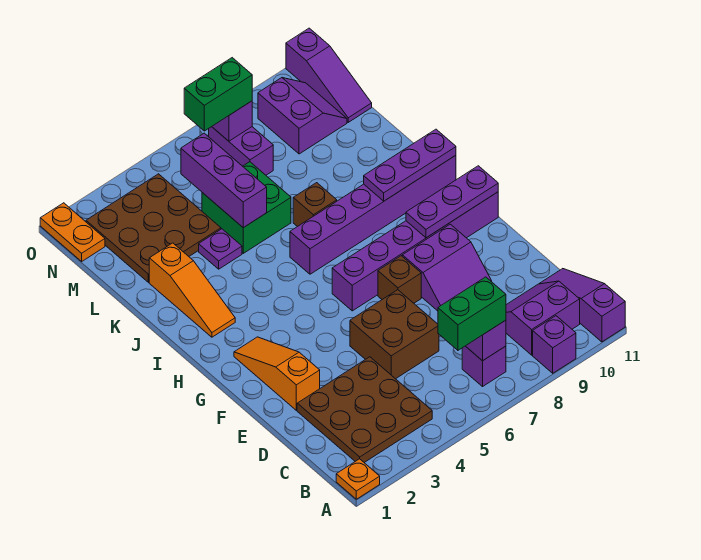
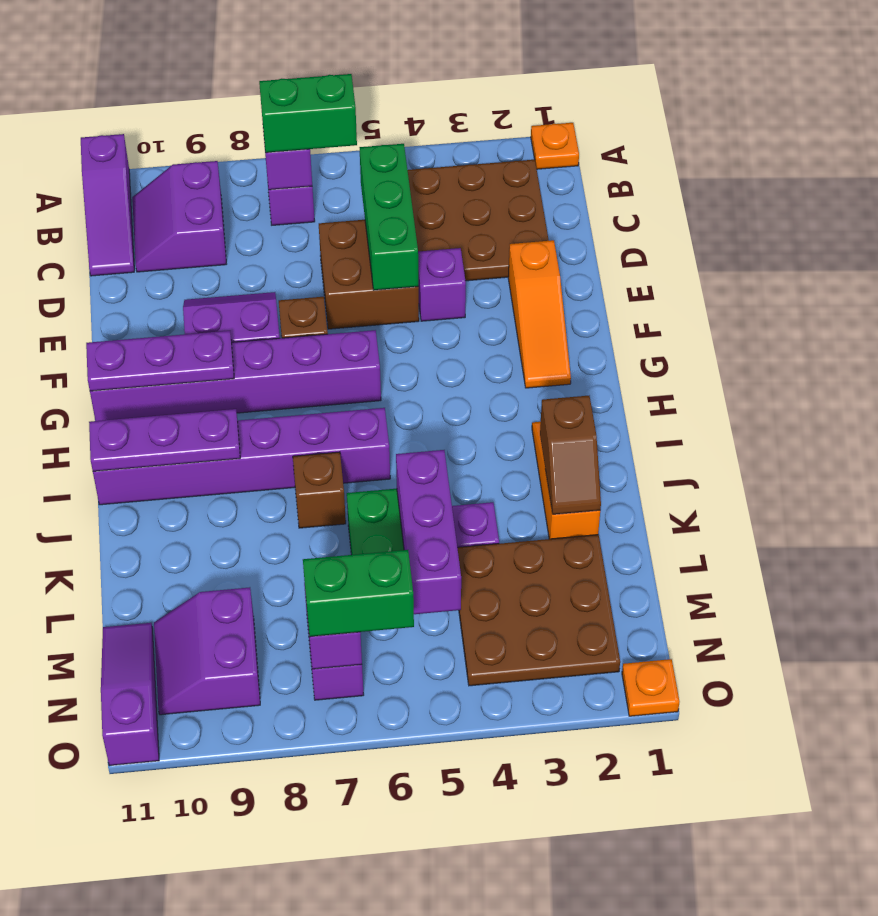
purple 1x1 brick [533,316,576,373] -> purple 1x1 brick moved to [418,248,466,321]
purple 2x2 slope [506,281,580,355] -> purple 2x2 slope turned to [132,161,226,272]
none -> green 1x3 brick [360,144,418,290]
none -> brown 1x2 slope [540,396,601,514]
orange 1x2 plate [40,203,105,261] -> orange 1x1 plate [622,659,680,716]

